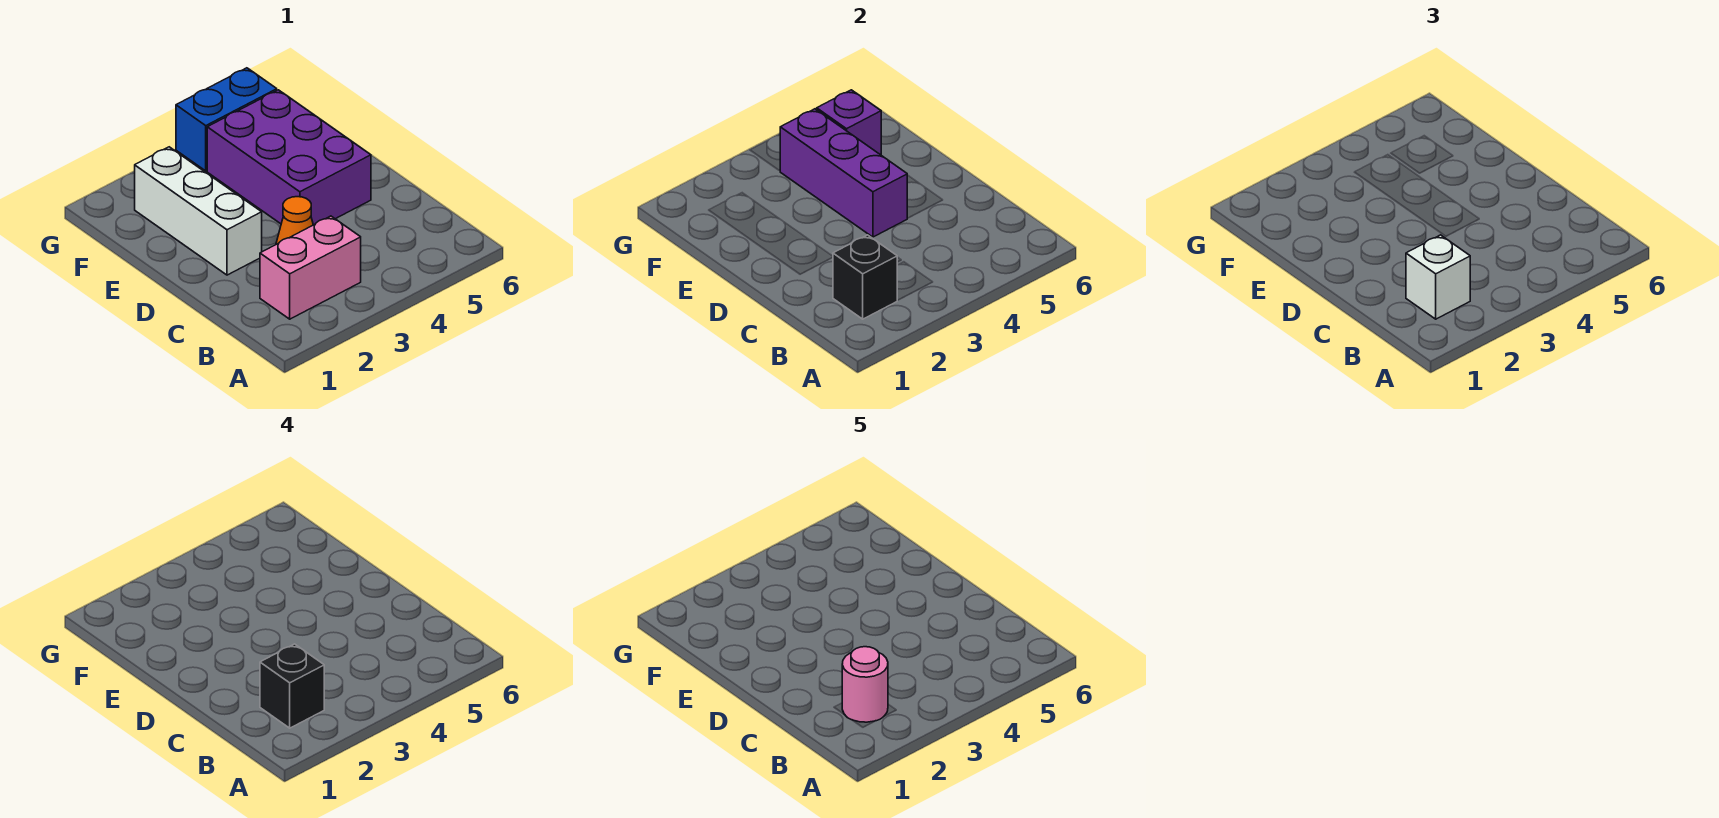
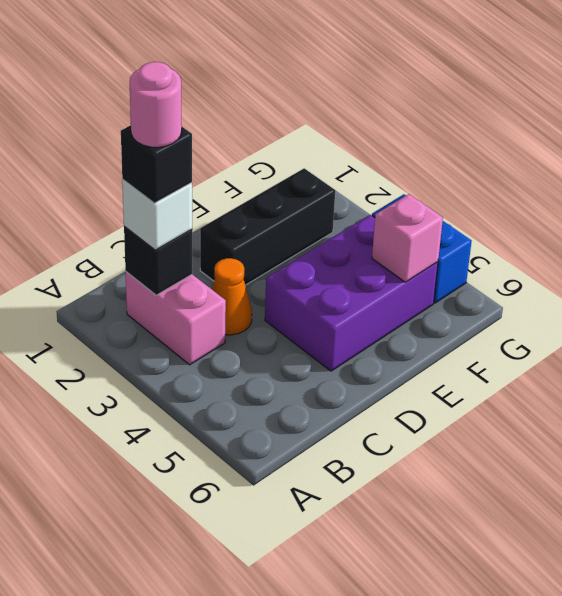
white 1x3 brick [135,147,262,275] -> black 1x3 brick [200,168,335,285]
purple 1x3 brick [780,109,907,237] -> none
purple 1x1 brick [817,90,881,155] -> pink 1x1 brick [372,194,443,282]

